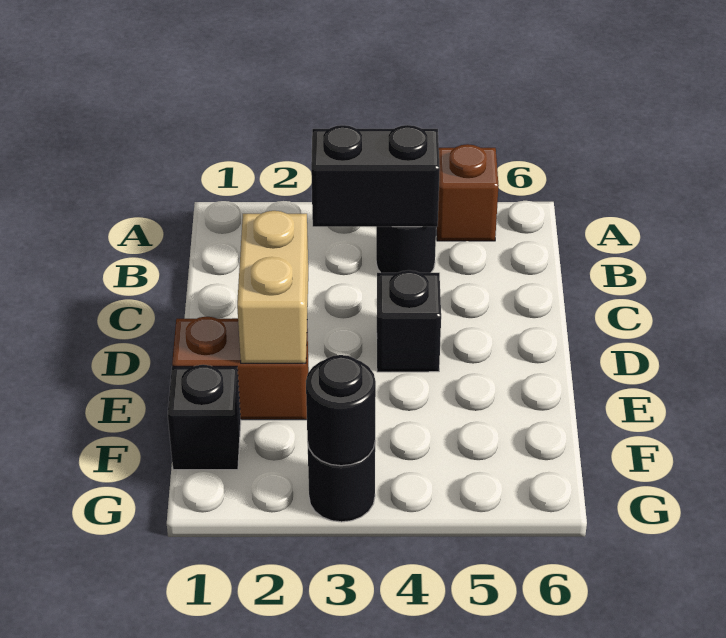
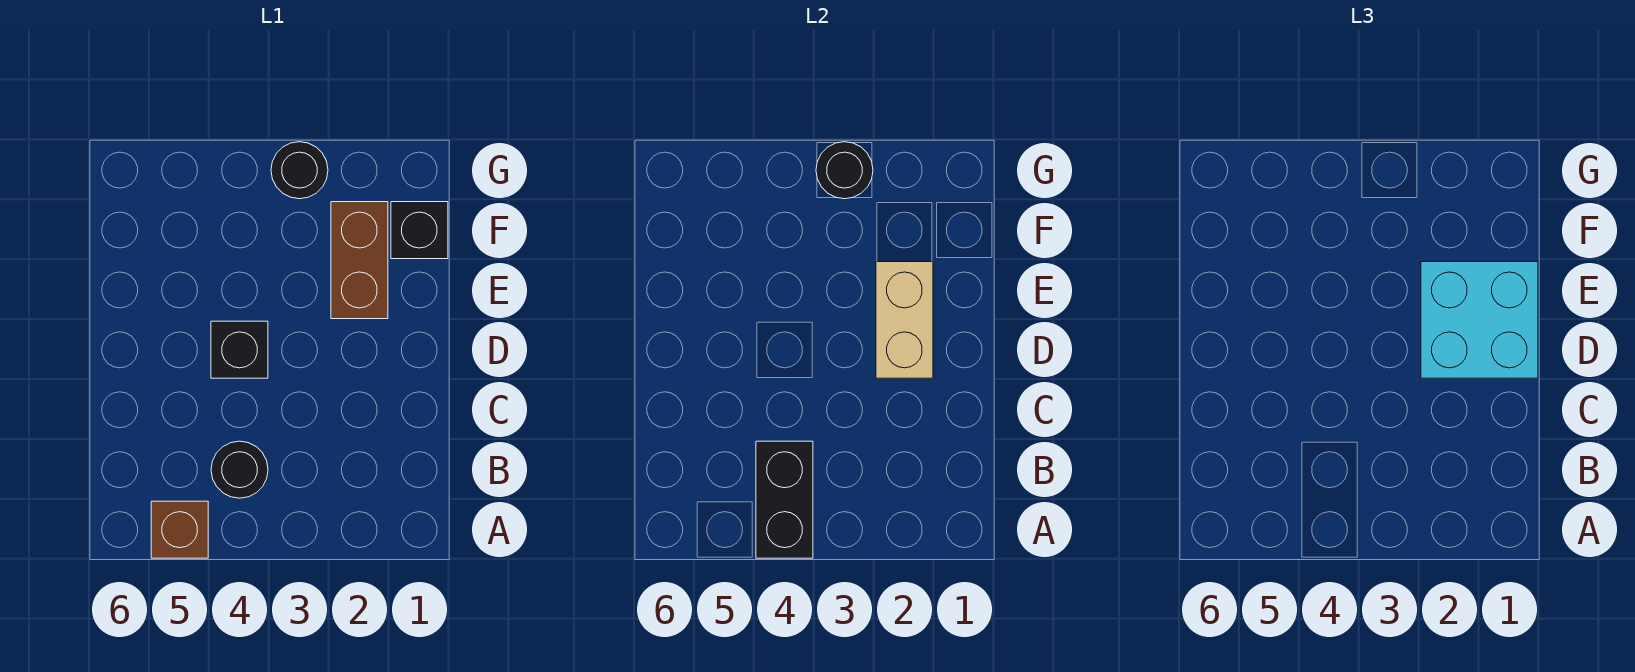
black 1x2 brick [311,125,440,227] -> black 1x2 brick turned to [756,441,813,558]
none -> cyan 2x2 brick [1421,262,1538,378]
brown 1x2 brick [172,317,309,420] -> brown 1x2 brick turned to [331,202,388,319]

